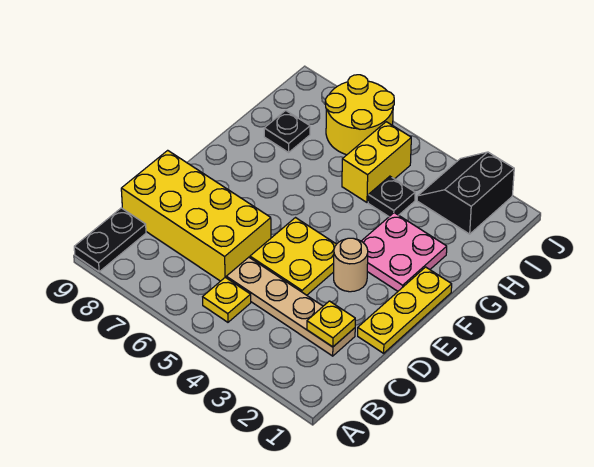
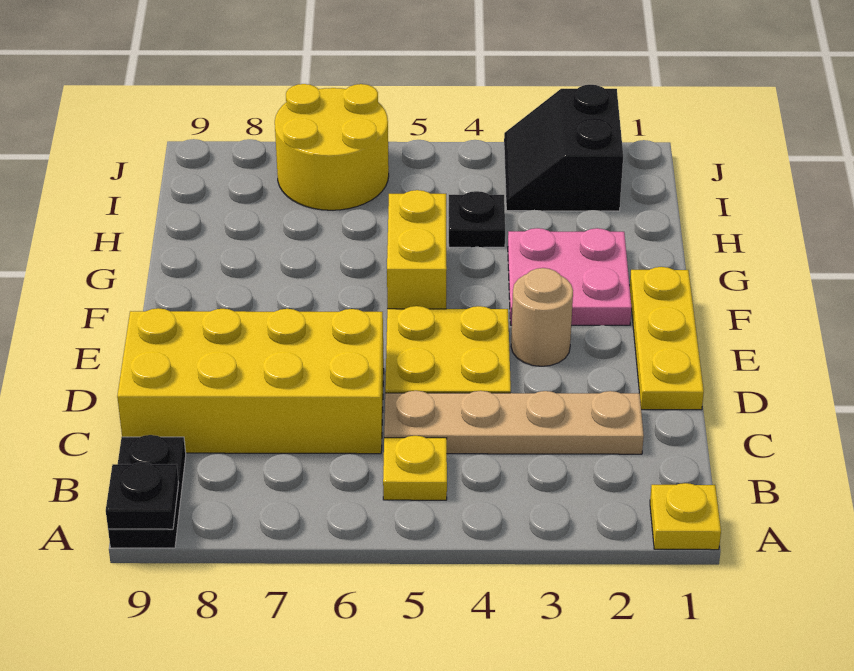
yellow 1x1 plate [307,301,355,347] -> yellow 1x1 plate moved to [650,483,721,550]
yellow 1x2 brick [342,122,411,202] -> yellow 1x2 brick moved to [387,190,447,309]
black 1x1 plate [264,110,310,152] -> black 1x1 plate moved to [106,462,179,529]

